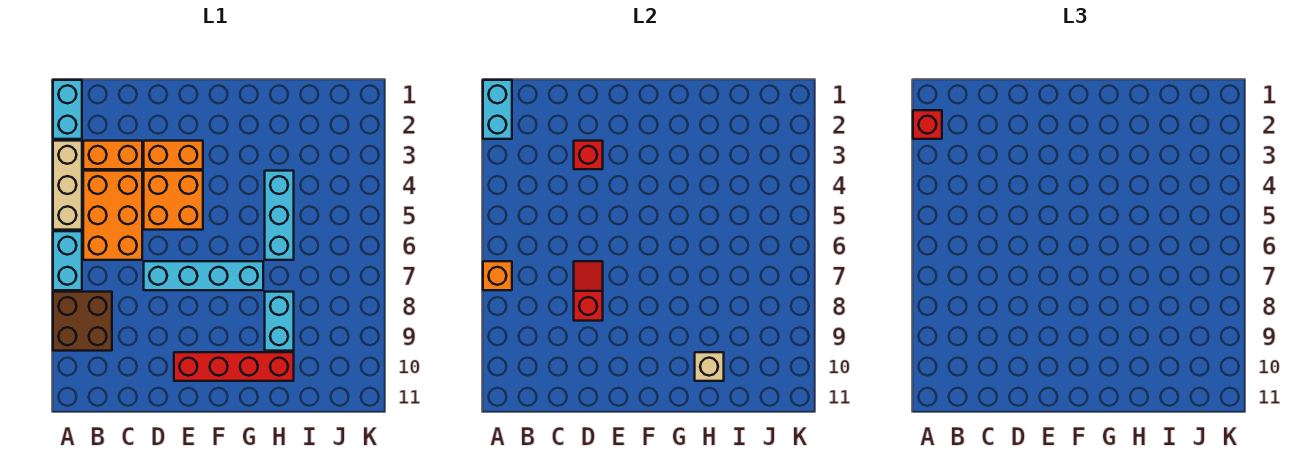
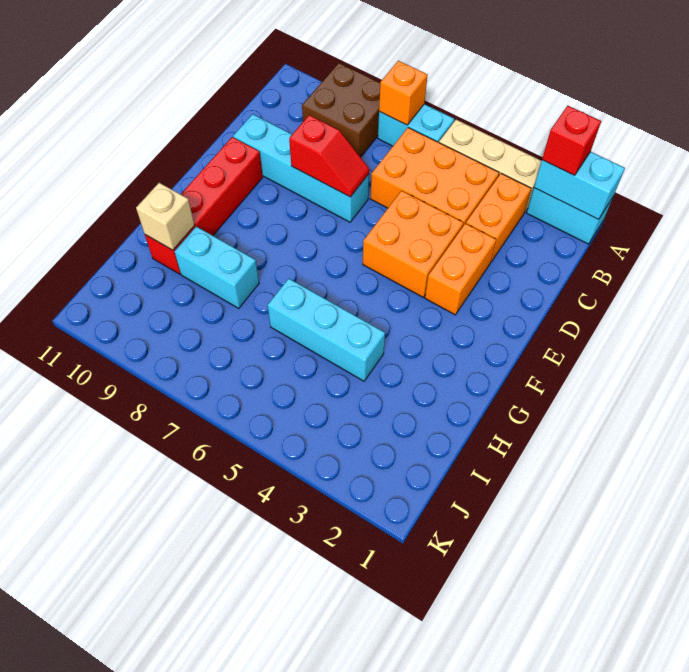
red 1x1 brick [574,141,603,169] -> none
cyan 1x4 brick [144,261,263,290] -> cyan 1x4 brick turned to [233,114,369,222]

